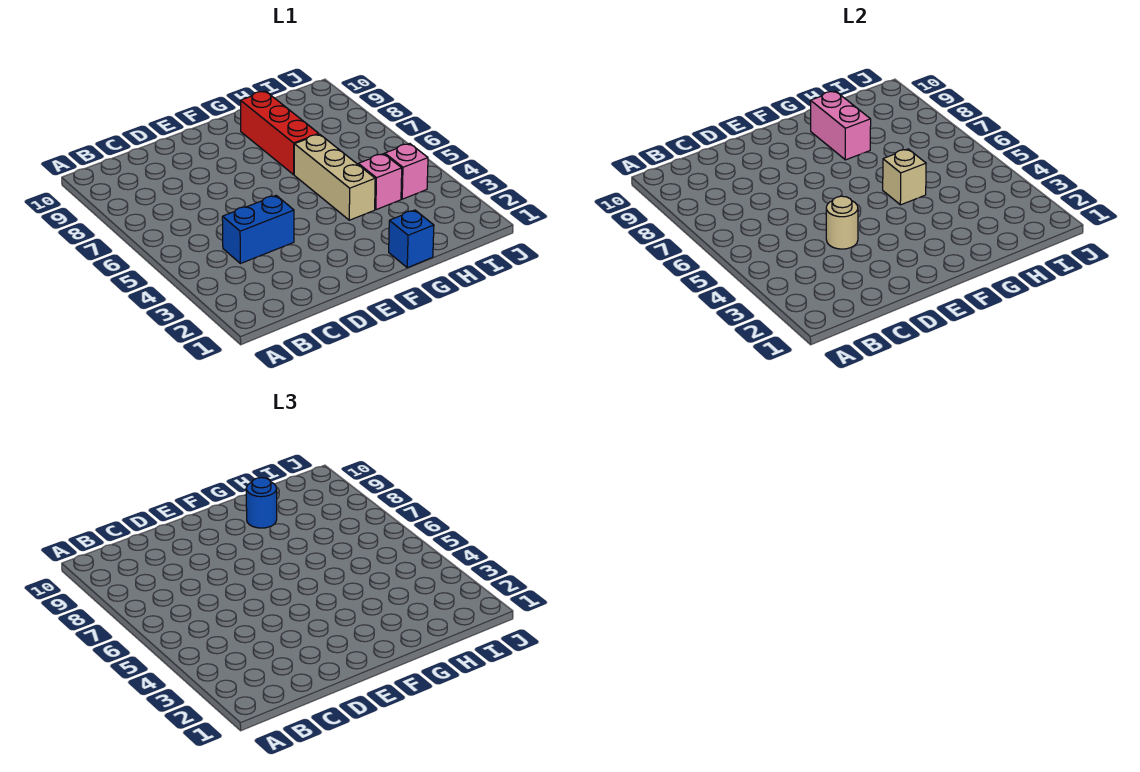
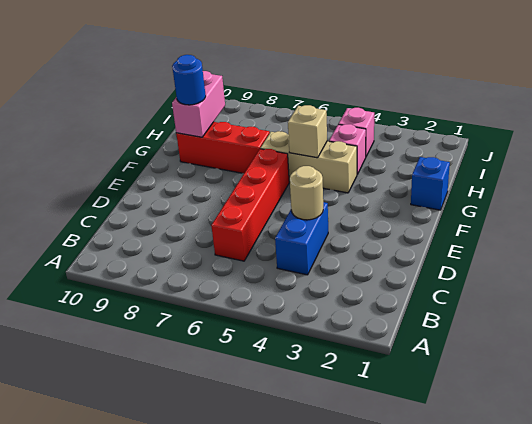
none -> red 1x4 brick [211,149,289,261]
pink 1x2 brick [810,91,871,160] -> pink 1x2 brick turned to [172,71,225,137]

